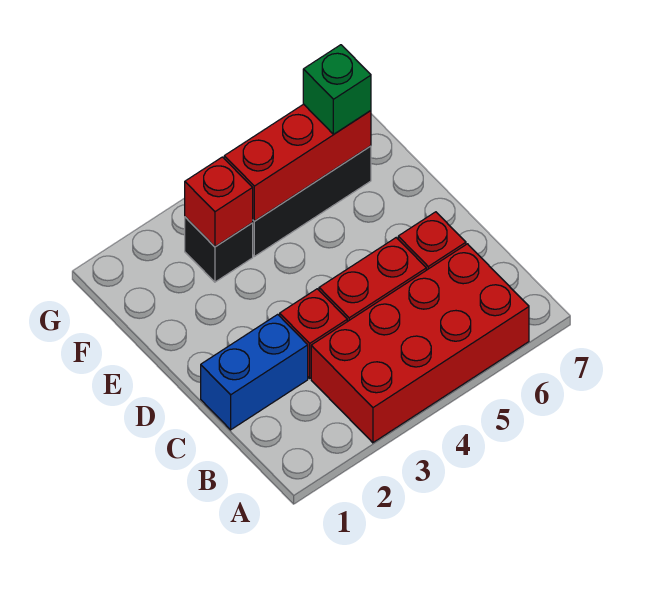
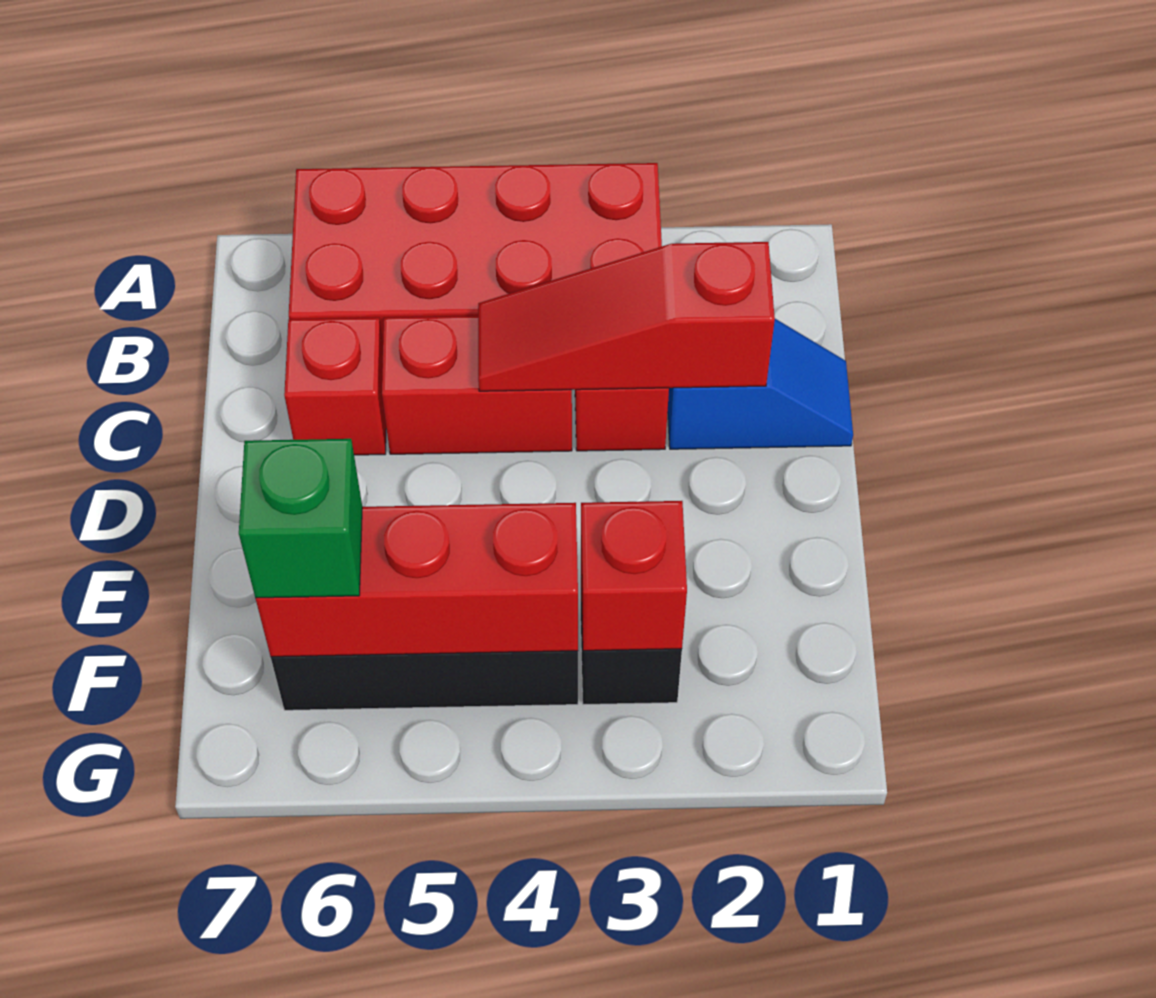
blue 1x2 brick [201,314,308,430] -> blue 1x2 slope [668,319,853,449]
none -> red 1x3 slope [478,242,775,391]

